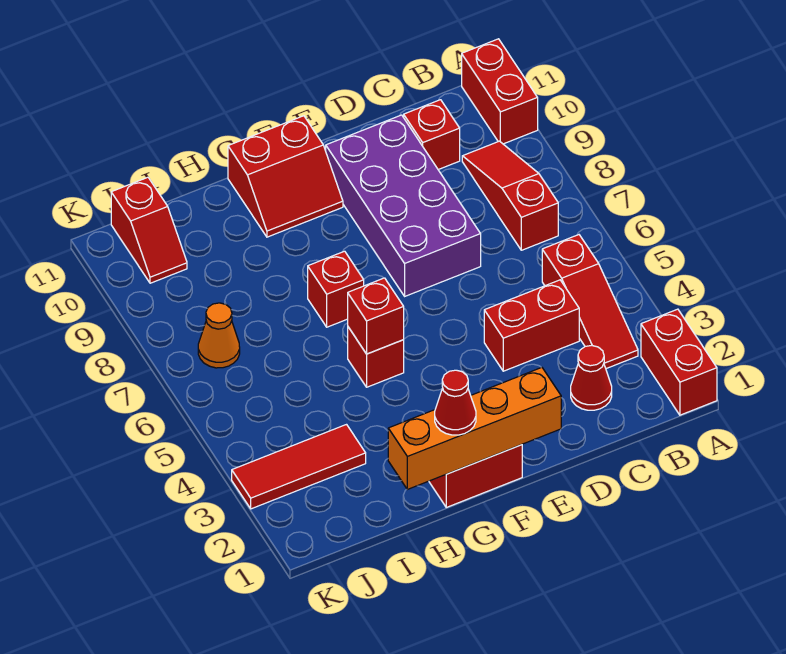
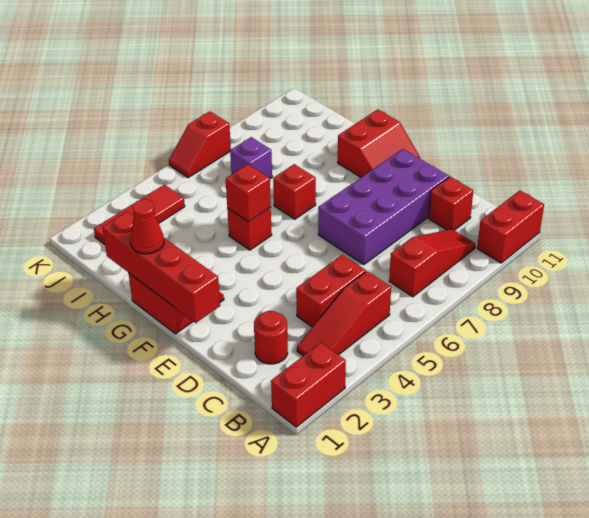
red 1x1 cone [571,345,612,410] -> red 1x1 round brick [254,311,288,364]
red 1x2 brick [484,280,579,371] -> red 1x2 brick turned to [296,255,366,327]
orange 1x4 brick [388,368,561,489] -> red 1x4 brick [102,211,220,323]
red 2x2 slope [228,116,343,237] -> red 2x2 slope turned to [338,109,420,177]
red 1x3 tile [232,425,366,509] -> red 1x3 tile turned to [94,184,185,244]
none -> purple 1x1 brick [230,137,272,179]
orange 1x1 cone [198,303,240,368] -> none
red 1x2 slope [111,177,187,283] -> red 1x2 slope moved to [169,111,231,178]

